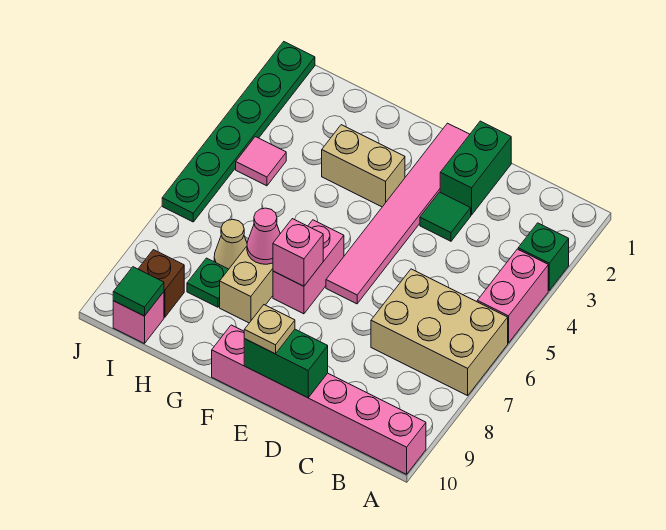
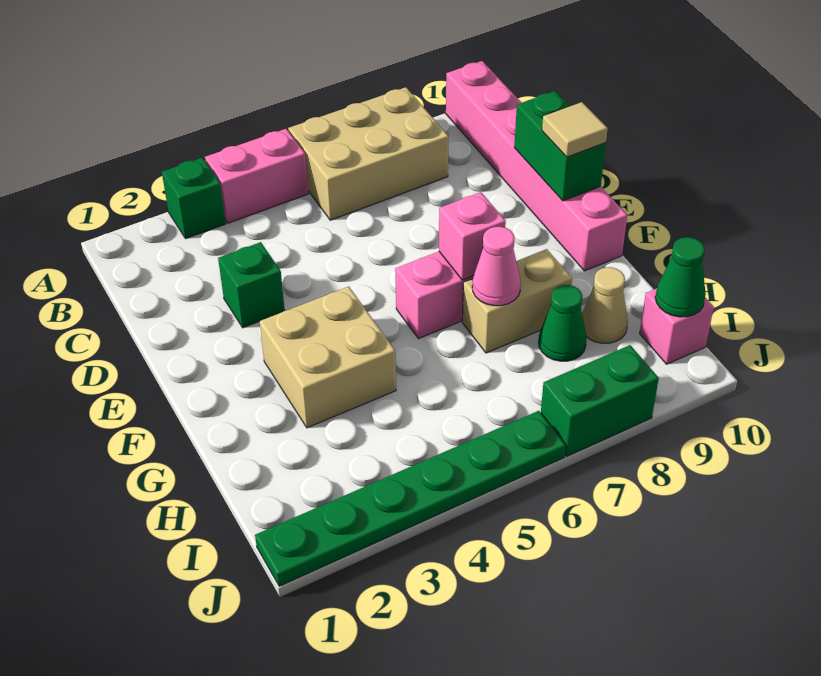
tan 2x3 brick [371,269,508,396] -> tan 2x3 brick turned to [288,87,449,220]
green 1x2 brick [440,121,511,215] -> green 1x2 brick moved to [541,345,659,456]
green 1x1 tile [420,192,471,241] -> green 1x1 brick [218,242,285,328]
pink 1x6 tile [326,123,470,304] -> none
tan 1x1 plate [244,305,295,354] -> tan 1x1 tile [542,102,608,157]
tan 1x2 brick [322,125,405,207] -> tan 2x2 brick [259,287,396,428]
tan 1x1 cone [214,220,247,269] -> tan 1x1 cone moved to [582,267,628,343]
green 1x1 plate [187,258,229,307] -> green 1x1 cone [539,285,586,361]
pink 1x1 tile [236,137,286,186] -> none
brown 1x1 brick [138,250,184,317] -> none
green 1x1 tile [113,267,164,316] -> green 1x1 cone [655,237,706,317]

